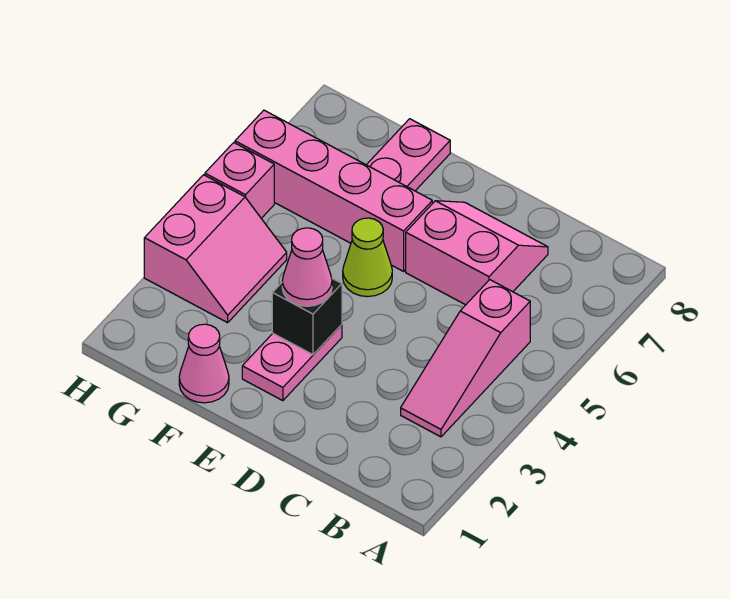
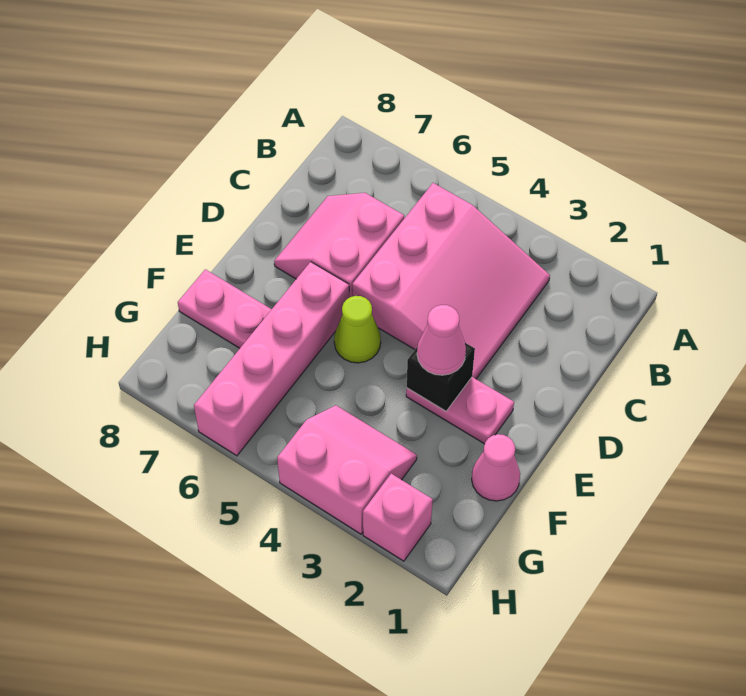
pink 1x3 slope [401,280,530,437] -> pink 3x3 slope [352,183,550,379]
pink 1x1 brick [205,143,274,218] -> pink 1x1 brick moved to [363,474,433,561]

